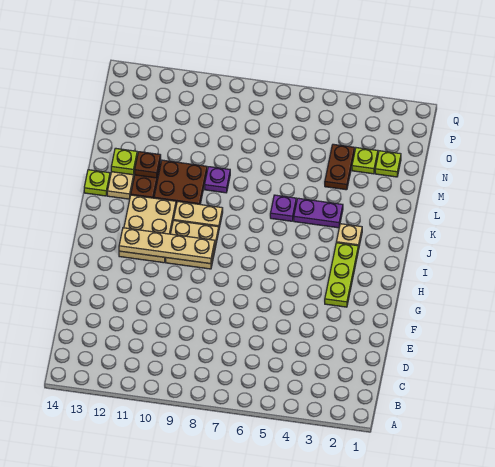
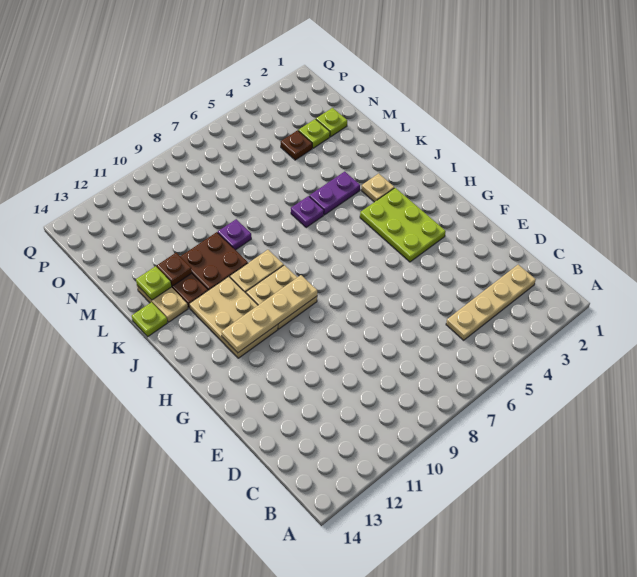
none -> tan 1x4 plate [446,265,536,340]
lime 1x3 plate [325,243,358,307] -> lime 2x3 plate [360,188,446,262]
brown 1x2 plate [325,144,355,190] -> brown 1x1 plate [281,130,312,160]

